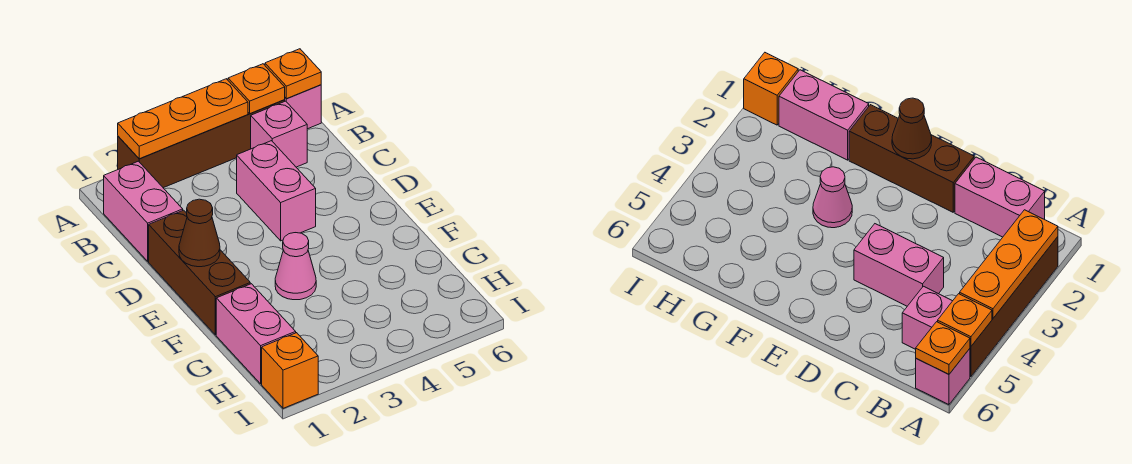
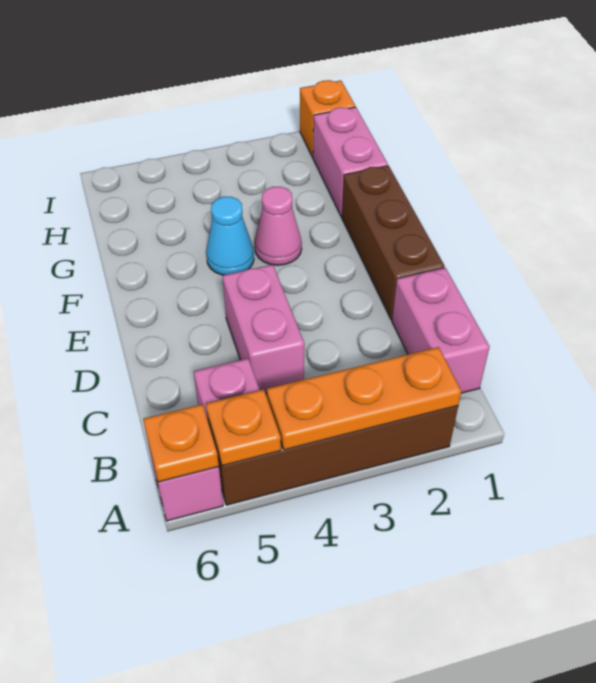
brown 1x1 cone [179,199,220,267] -> none
none -> cyan 1x1 cone [206,197,254,275]

